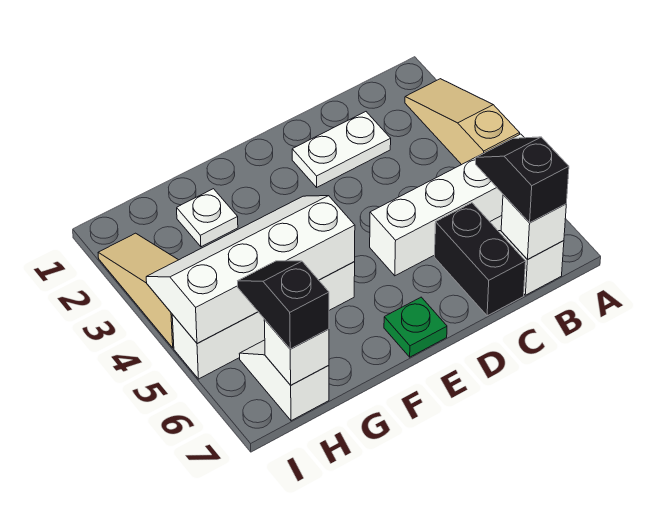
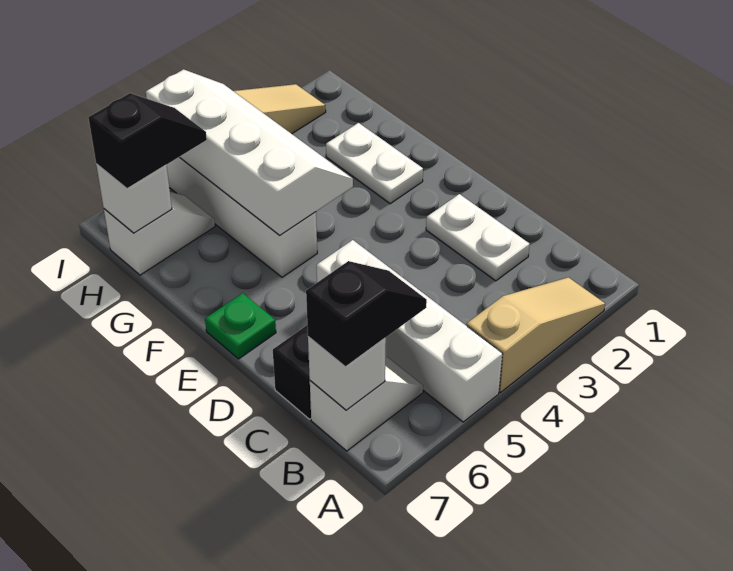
white 1x1 plate [177,189,238,247] -> white 1x2 plate [326,123,423,204]

